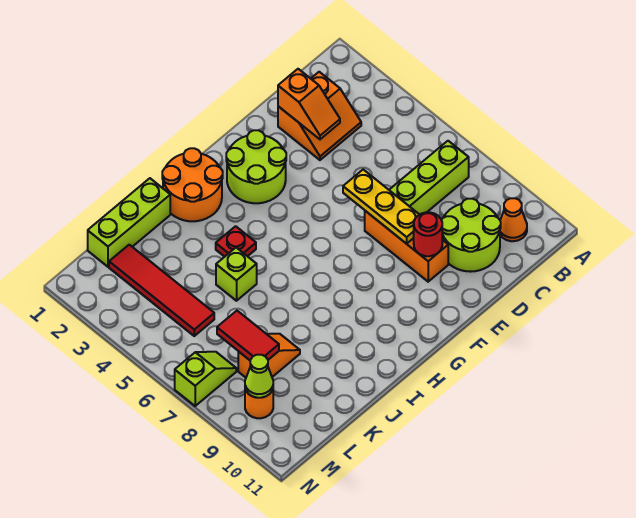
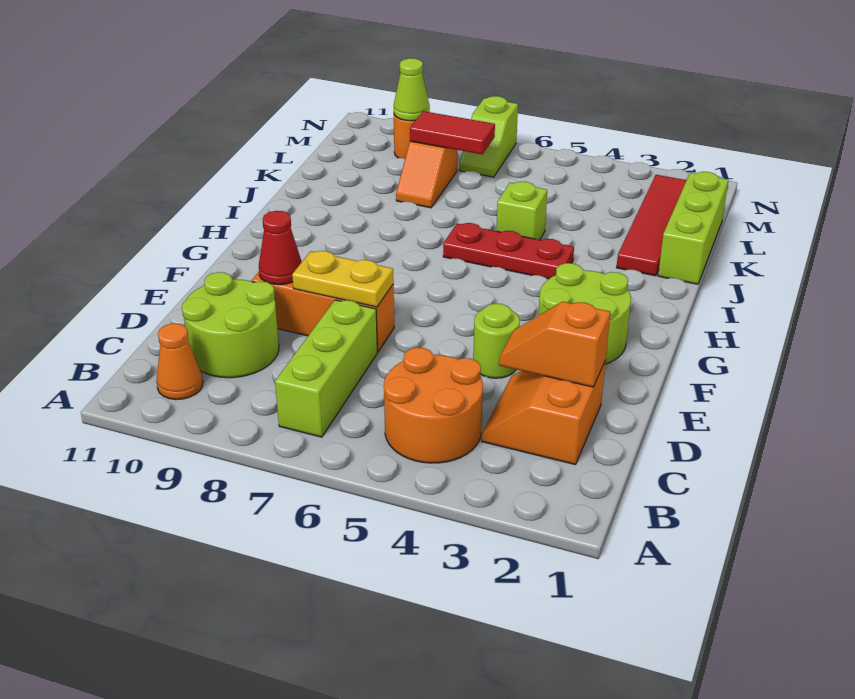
none -> lime 1x1 round brick [473,304,520,378]
yellow 1x3 plate [343,170,419,244] -> yellow 1x2 plate [292,251,394,307]
red 1x1 round brick [414,212,442,256] -> red 1x1 cone [259,211,302,285]
orange 2x2 round brick [162,148,223,221] -> orange 2x2 round brick moved to [384,347,483,463]
red 1x1 plate [216,226,256,257] -> red 1x3 plate [443,223,574,279]
red 1x4 tile [109,245,214,336] -> red 1x4 tile turned to [616,175,687,276]

